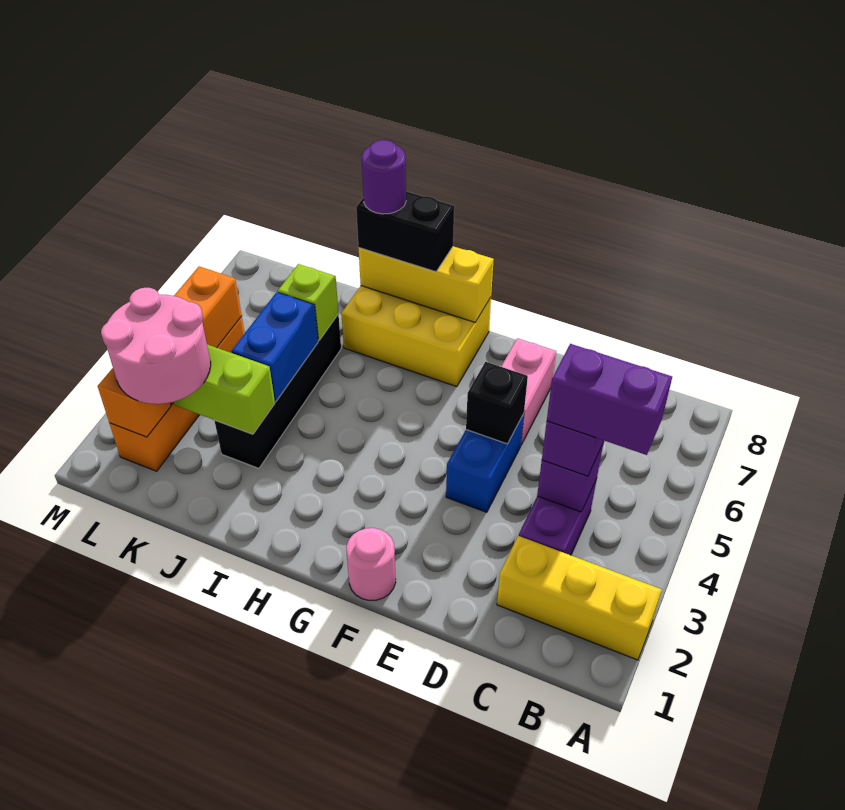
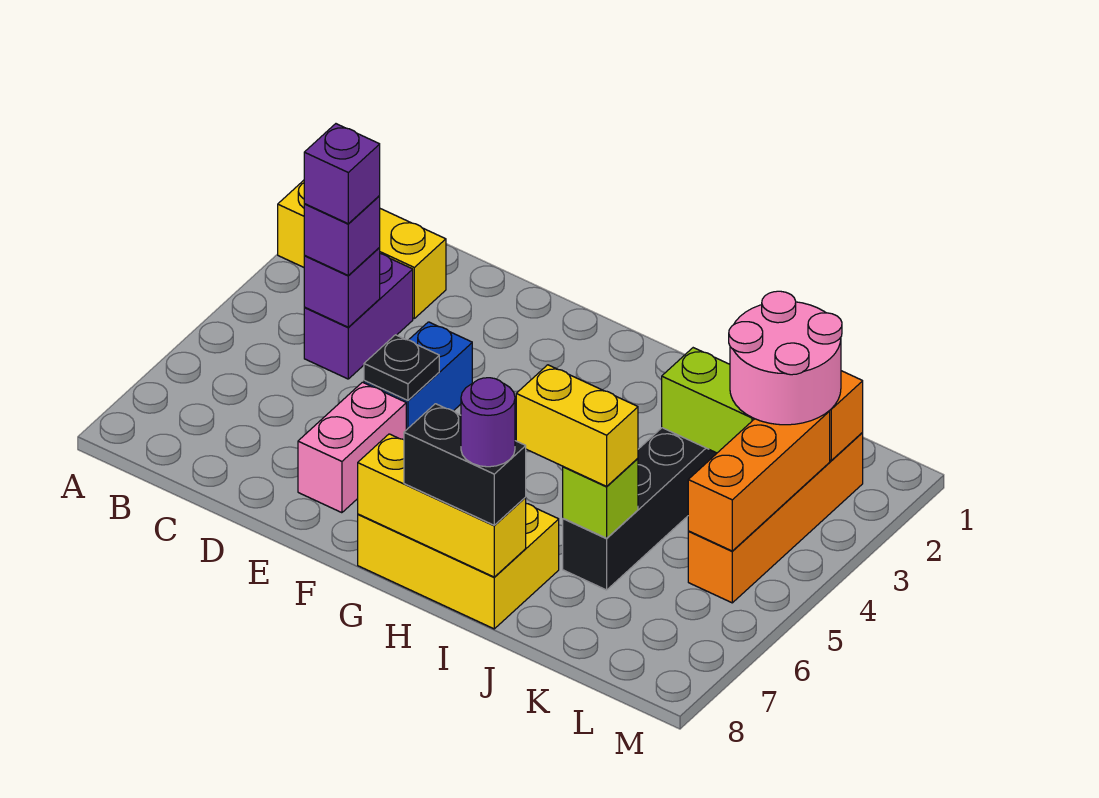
purple 1x2 brick [547,344,672,455] -> purple 1x1 brick [304,124,380,224]
black 1x1 brick [466,362,528,444] -> black 1x1 plate [364,335,439,400]
pink 1x1 round brick [346,528,396,600] -> none
none -> yellow 1x2 brick [516,365,638,486]
blue 1x2 brick [231,292,318,401] -> none

